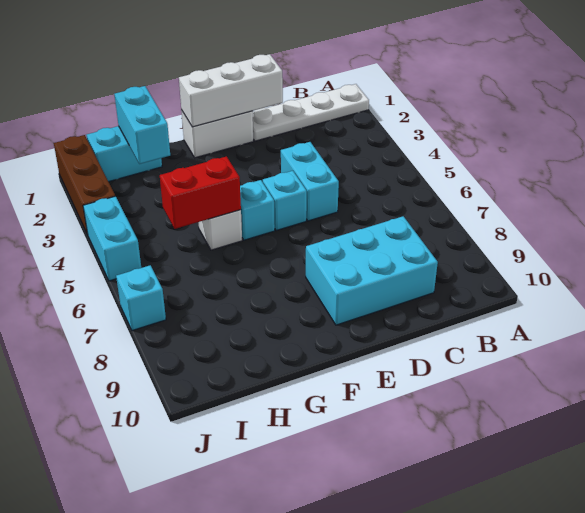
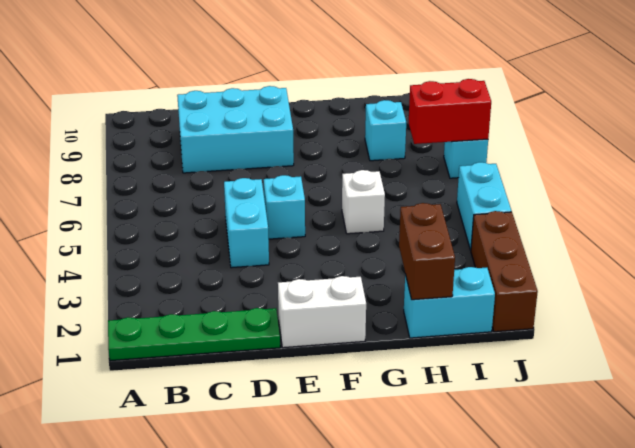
white 1x4 plate [253,84,369,141] -> green 1x4 plate [108,308,280,361]
white 1x3 brick [179,54,283,127] -> none
cyan 1x1 brick [240,180,275,240] -> cyan 1x1 brick moved to [365,100,406,161]
red 1x2 brick [160,156,241,229] -> red 1x2 brick moved to [409,79,491,144]
cyan 1x2 brick [114,86,170,164] -> brown 1x2 brick [399,203,455,300]

